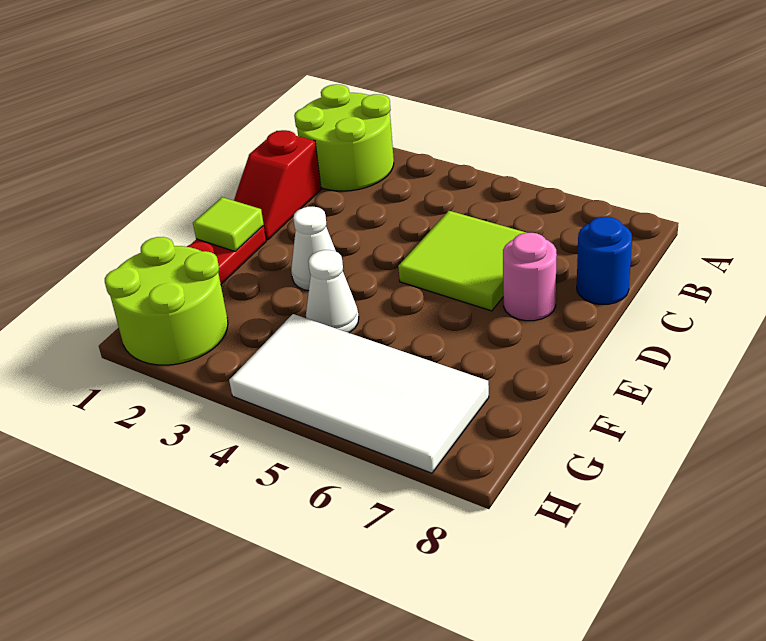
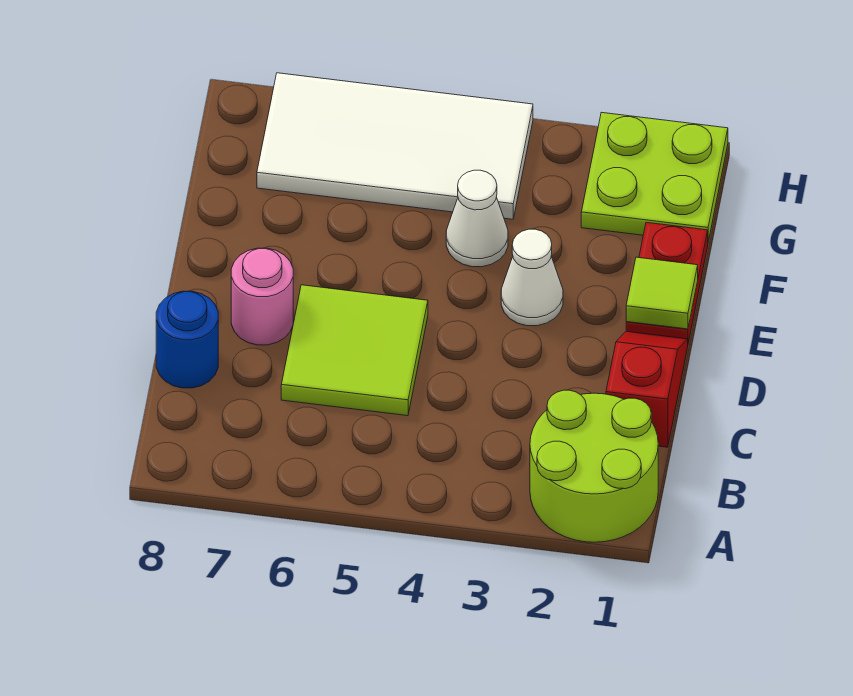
lime 2x2 round brick [105,237,228,365] -> lime 2x2 plate [581,112,728,241]

